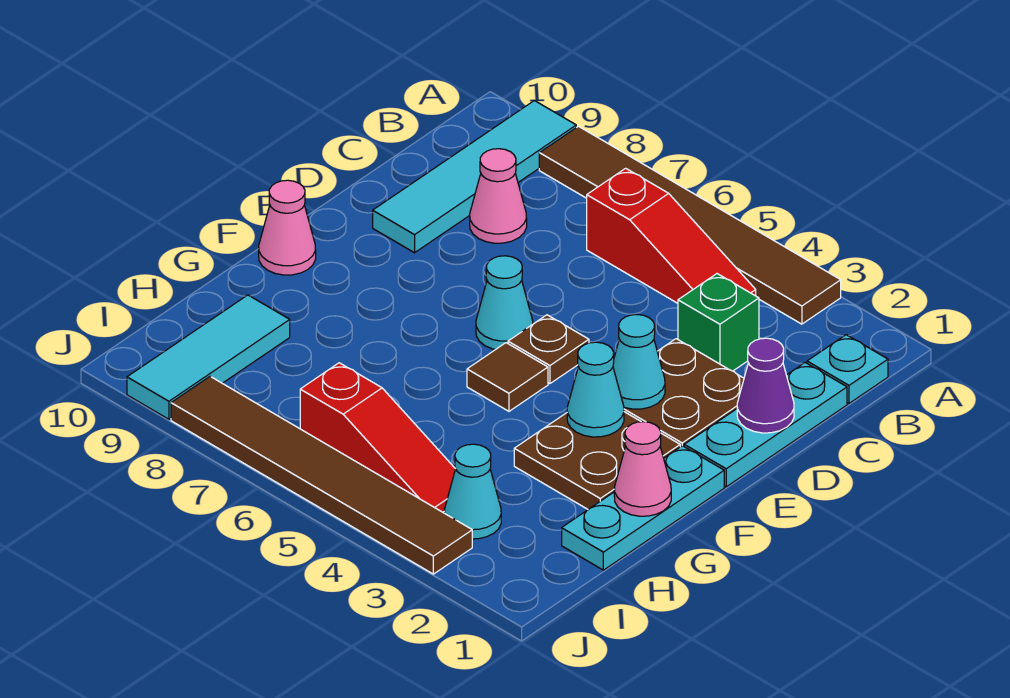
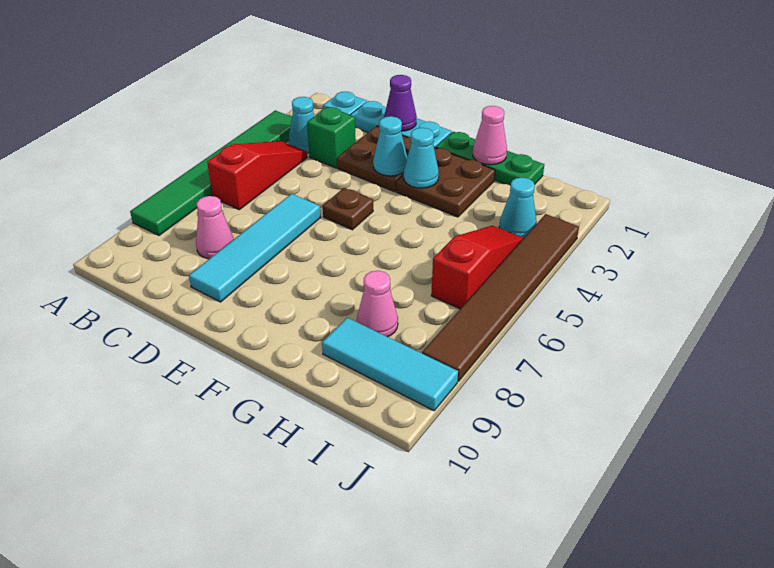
brown 1x6 tile [539,126,841,324] -> green 1x6 tile [130,110,292,235]
cyan 1x4 tile [373,101,576,253] -> cyan 1x4 tile turned to [189,194,321,302]
cyan 1x1 cone [476,256,533,349] -> cyan 1x1 cone moved to [288,97,315,153]
cyan 1x3 plate [562,446,724,570] -> green 1x3 plate [436,132,544,186]
brown 1x1 tile [467,343,548,411] -> none
pink 1x1 cone [259,180,316,275] -> pink 1x1 cone moved to [357,271,398,337]

